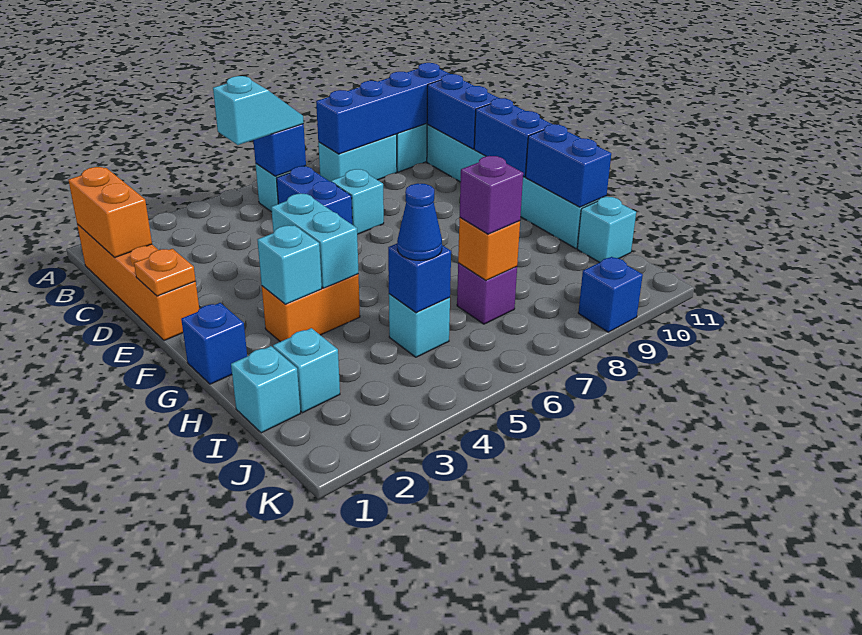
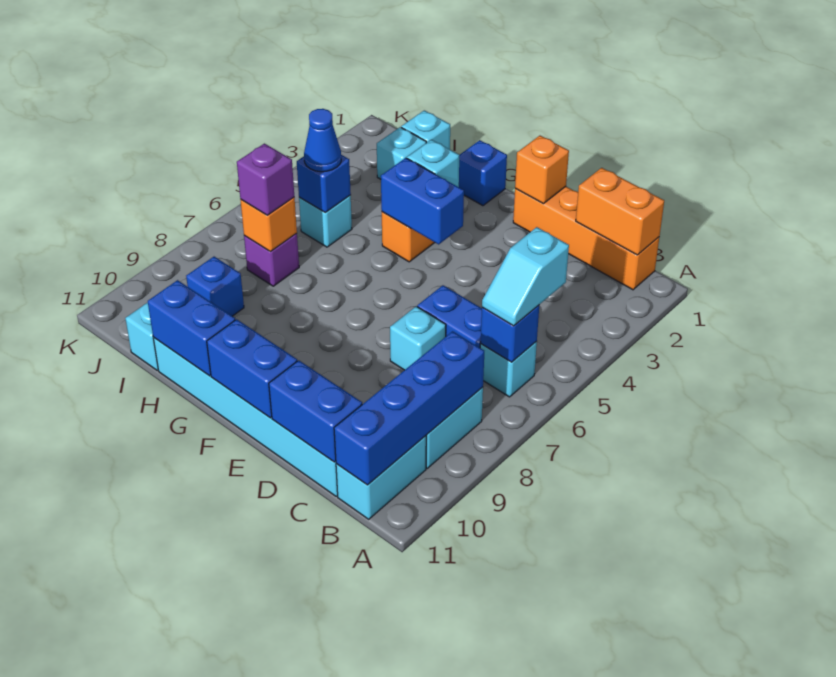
orange 1x1 plate [134,249,196,296] -> orange 1x1 brick [515,136,569,204]
cyan 1x2 brick [271,194,358,288] -> blue 1x2 brick [381,158,464,244]
blue 1x1 brick [578,257,643,332] -> blue 1x1 brick moved to [186,257,244,316]

